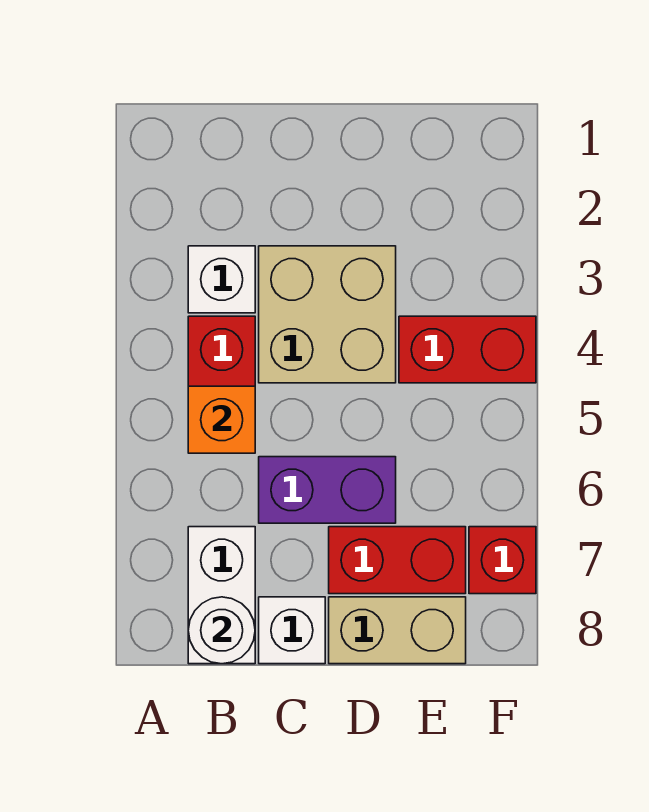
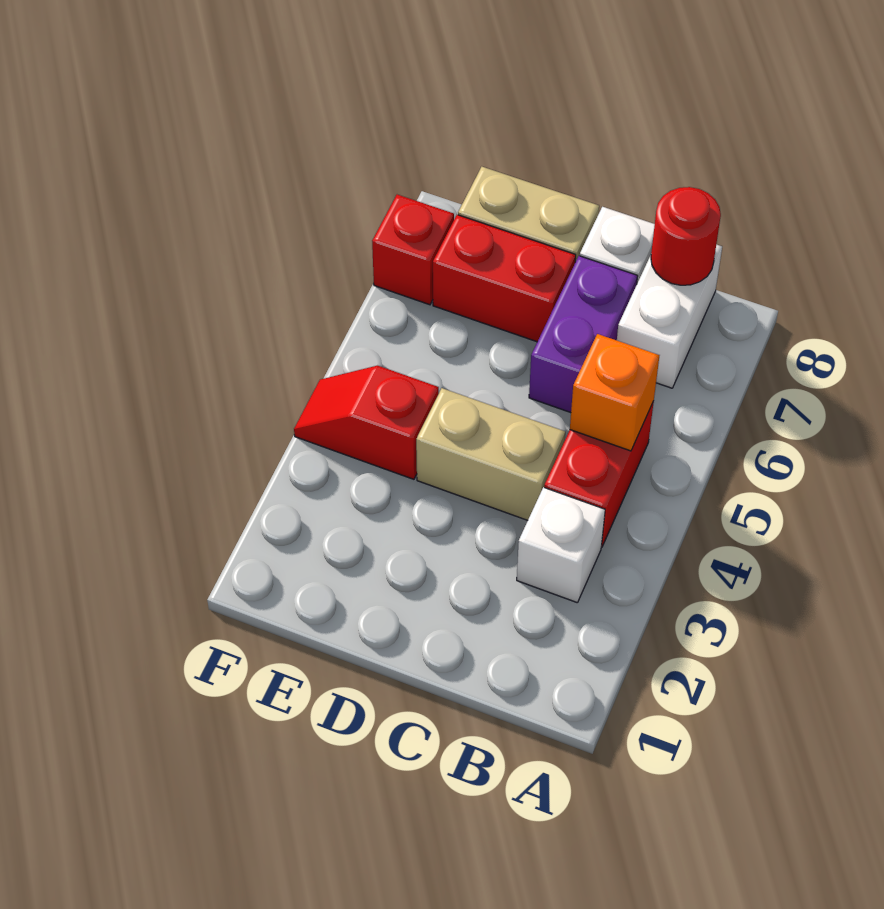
white 1x1 round brick [188,597,255,664] -> red 1x1 round brick [651,187,721,285]
tan 2x2 brick [259,246,396,383] -> tan 1x2 brick [416,388,565,520]
purple 1x2 brick [259,457,396,523] -> purple 1x2 brick turned to [529,256,638,413]
red 1x2 brick [399,316,536,383] -> red 1x2 slope [294,366,439,479]

